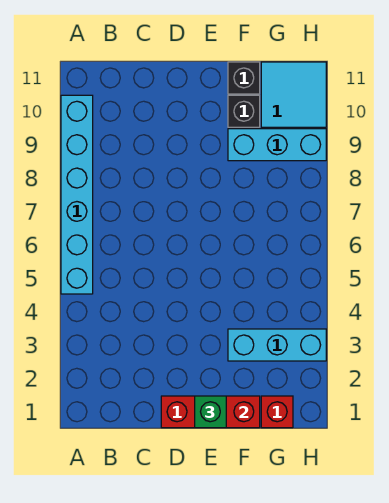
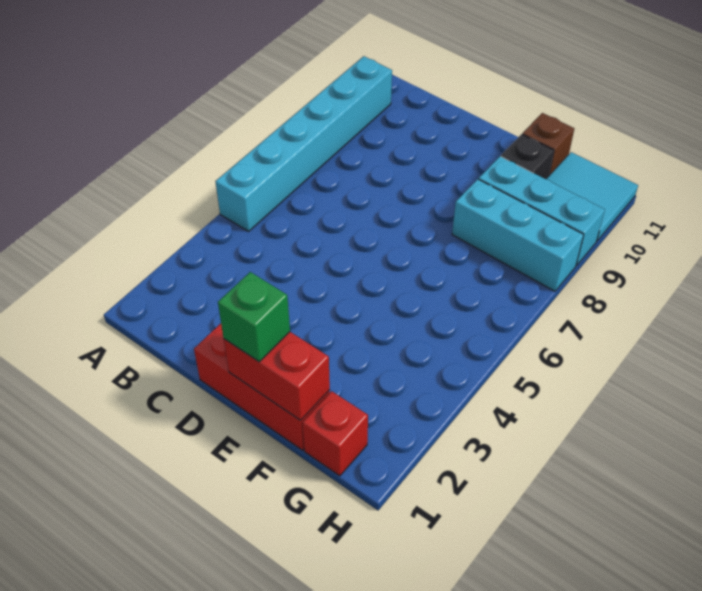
cyan 1x3 brick [228,329,326,361] -> cyan 1x3 brick moved to [452,179,584,291]
black 1x1 brick [228,62,260,94] -> brown 1x1 brick [522,113,574,176]

